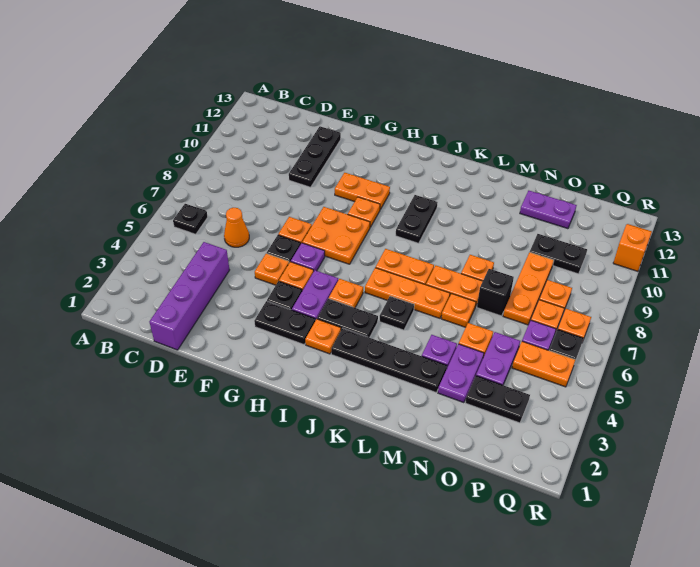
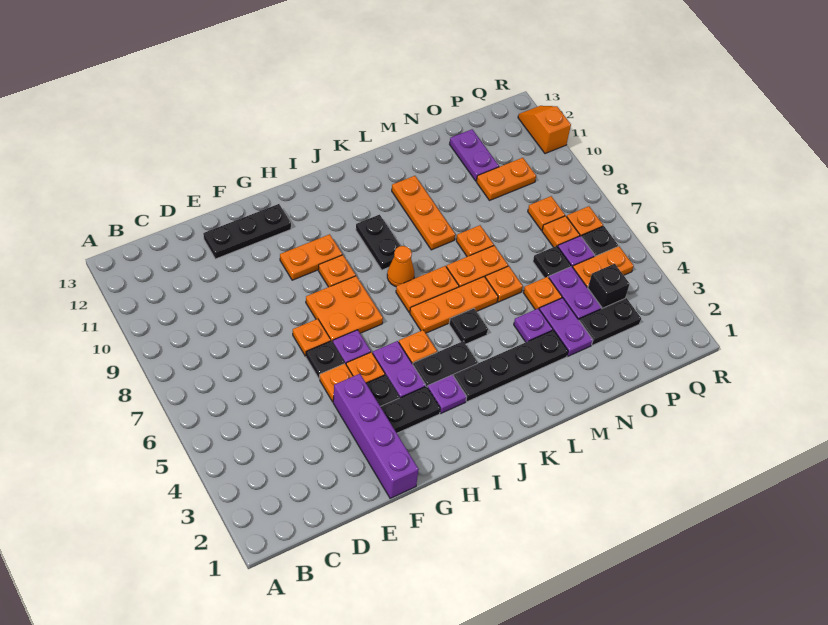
black 1x1 plate [173,204,208,234] -> black 1x1 plate moved to [533,246,571,278]
purple 1x4 brick [150,242,229,350] -> purple 1x4 brick moved to [333,374,419,498]
orange 1x1 cone [224,208,249,247] -> orange 1x1 cone moved to [387,246,414,287]
black 1x3 plate [289,126,341,187] -> black 1x3 plate turned to [203,204,291,259]
orange 1x1 plate [305,319,341,354] -> purple 1x1 plate [427,375,467,413]
black 1x1 brick [477,269,514,316] -> black 1x1 brick moved to [588,264,630,309]
purple 1x2 plate [520,191,577,229] -> purple 1x2 plate turned to [450,129,499,181]
orange 1x3 plate [503,252,554,325] -> orange 1x3 plate moved to [392,176,455,250]
black 1x2 plate [530,234,587,274] -> orange 1x2 plate [476,158,536,200]

